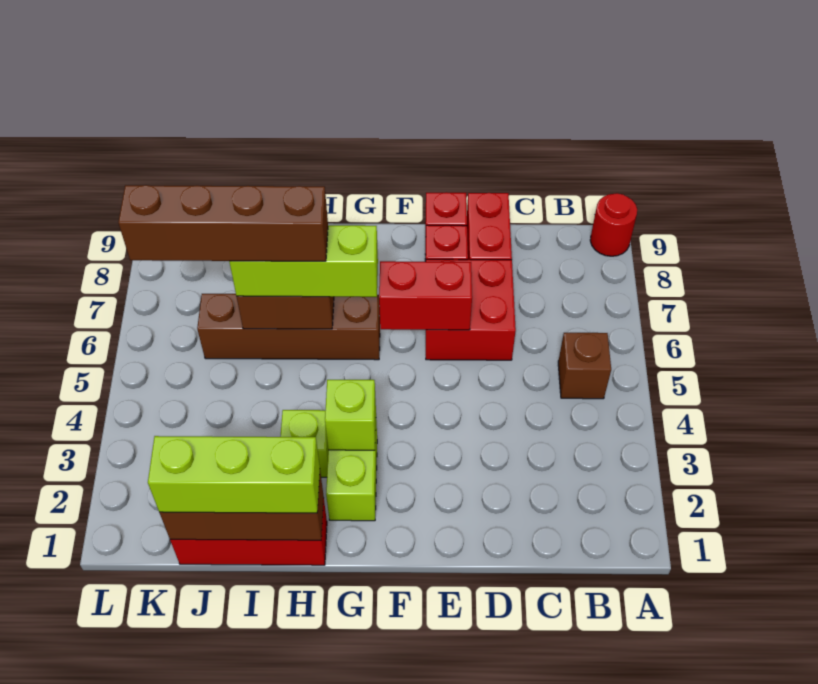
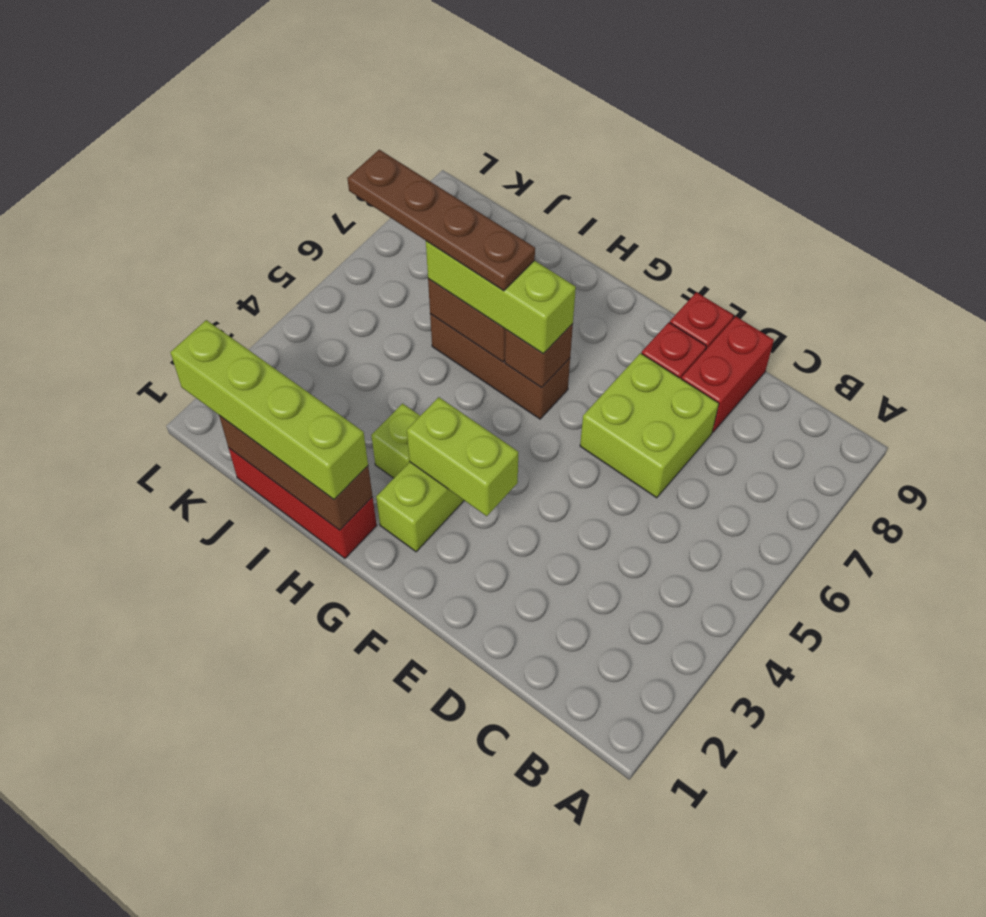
red 1x1 round brick [590,193,637,256] -> none
brown 1x1 brick [558,333,611,399] -> brown 1x1 brick moved to [505,324,573,388]
red 2x2 brick [426,259,516,360] -> lime 2x2 brick [580,353,719,498]
red 1x2 brick [379,261,472,330] -> none
lime 1x1 brick [325,380,376,450] -> lime 1x2 brick [407,397,518,516]
brown 1x4 brick [197,294,380,360] -> brown 1x3 brick [430,314,570,419]
lime 1x3 brick [148,436,320,513] -> lime 1x4 brick [170,320,368,499]
brown 1x4 brick [118,185,328,261] -> brown 1x4 plate [347,150,535,291]

